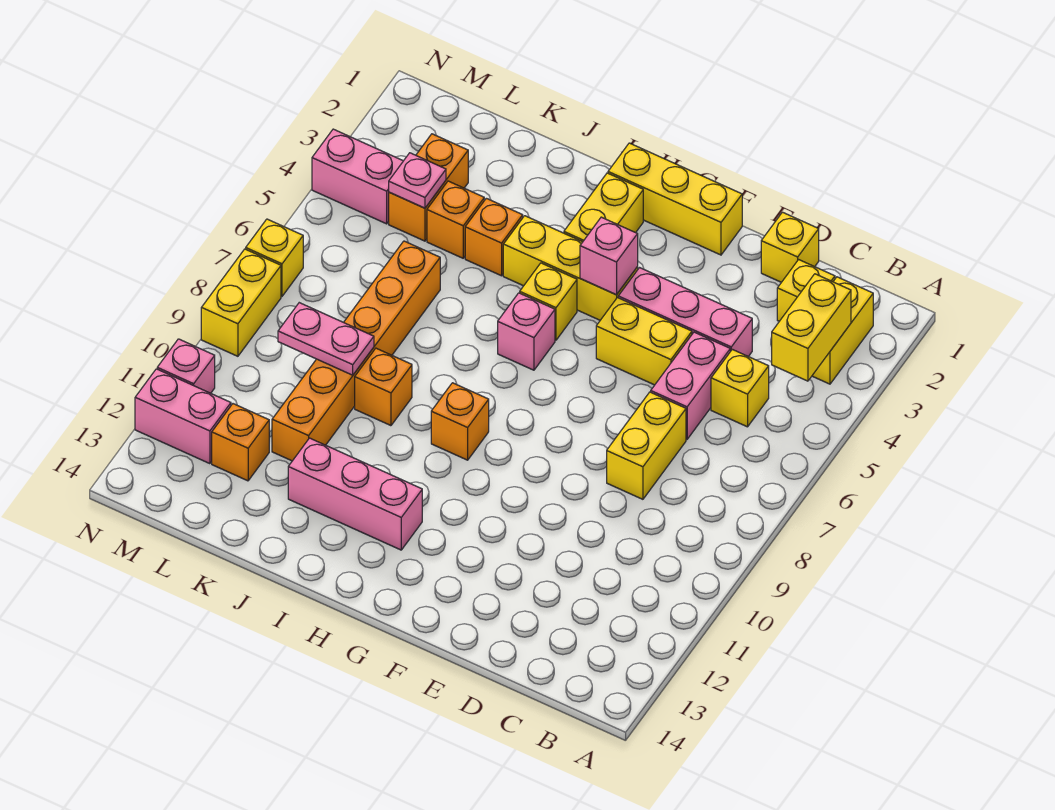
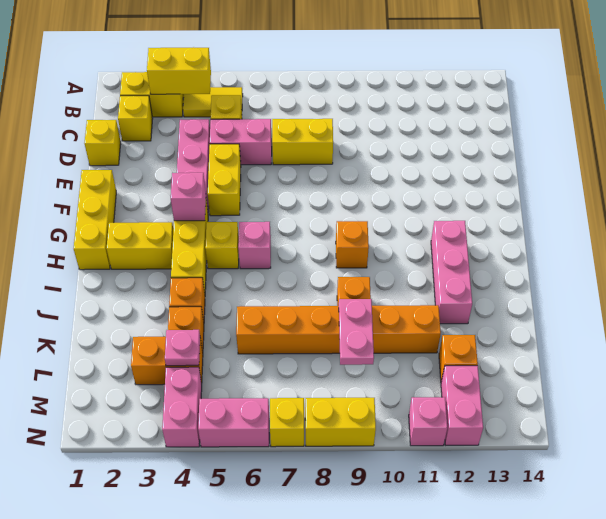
none -> yellow 1x2 tile [183,87,243,117]
none -> pink 1x2 brick [198,398,269,447]

